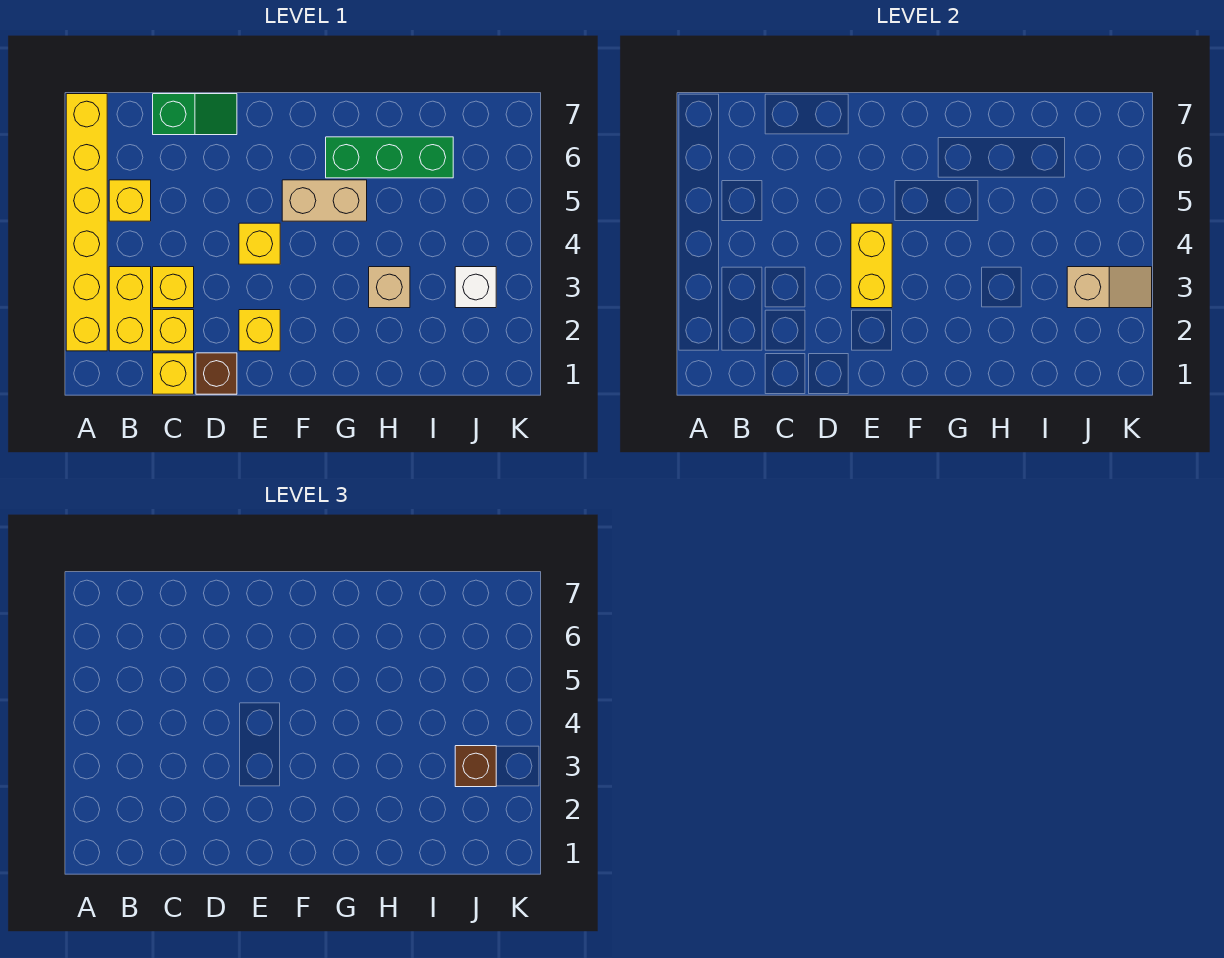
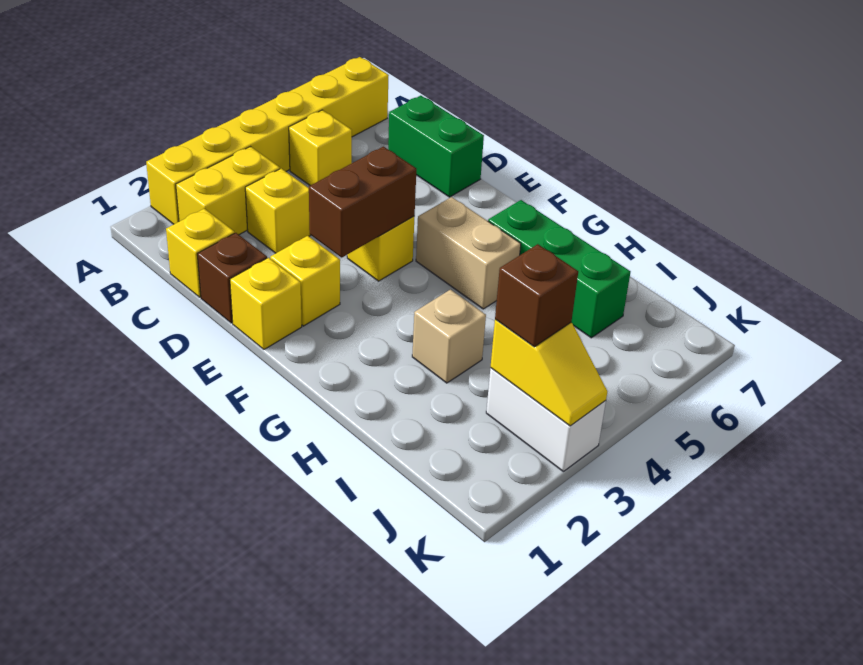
yellow 1x1 brick [153,310,194,351] -> yellow 1x1 brick moved to [230,258,302,349]
green 1x2 slope [153,94,237,135] -> green 1x2 brick [388,96,484,197]
yellow 1x2 brick [851,223,892,308] -> brown 1x2 brick [309,147,416,257]
white 1x1 brick [455,267,496,308] -> white 1x2 brick [486,368,606,472]
tan 1x2 slope [1067,267,1152,308] -> yellow 1x2 slope [491,319,607,426]

